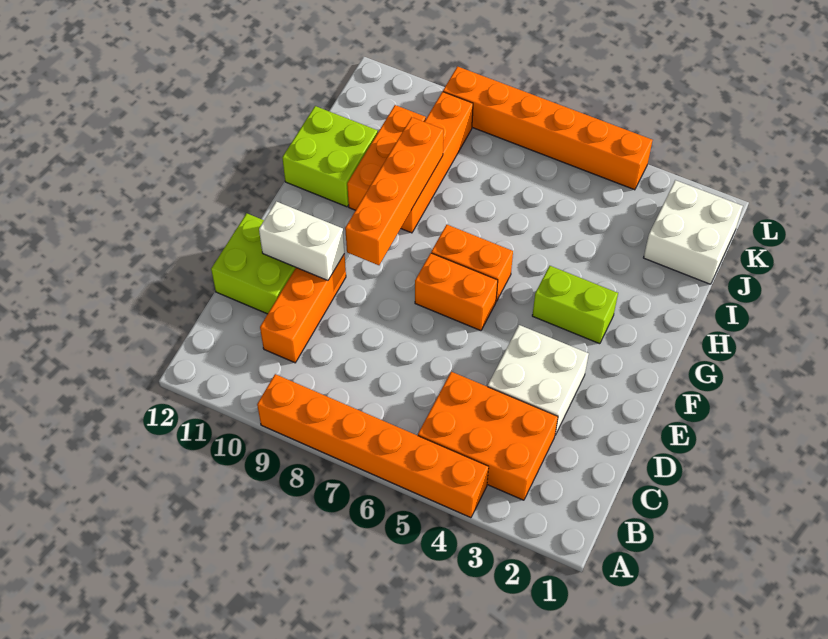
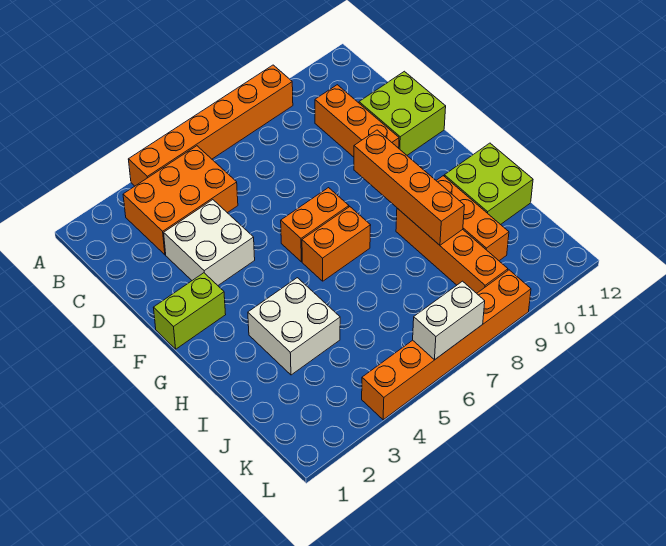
white 1x2 brick [259,201,344,280] -> white 1x2 brick moved to [413,281,485,360]
lime 1x2 brick [532,266,618,344] -> lime 1x2 brick moved to [153,273,226,349]
white 2x2 brick [644,180,743,284] -> white 2x2 brick moved to [248,278,340,375]

